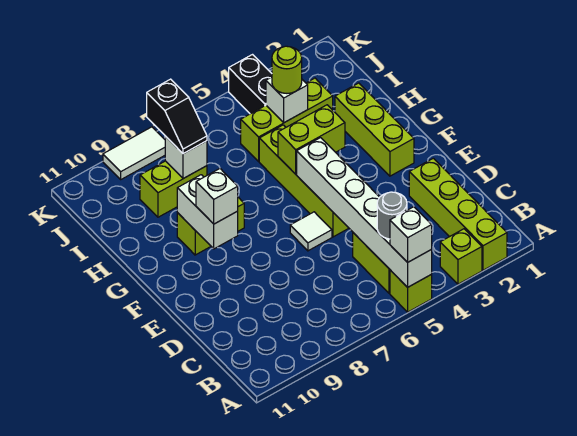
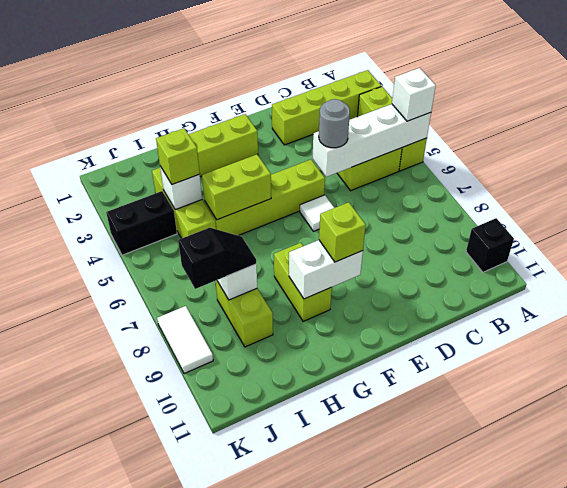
white 1x6 brick [297,138,432,287] -> white 1x4 brick [313,104,431,177]
none -> black 1x1 brick [466,218,514,272]
grey 1x1 round brick [377,192,407,239] -> grey 1x1 round brick moved to [319,99,350,148]
white 1x1 brick [196,169,238,224] -> lime 1x1 brick [319,202,366,262]
lime 1x2 brick [278,105,345,174] -> lime 1x2 brick turned to [202,155,271,220]
lime 1x1 round brick [272,46,302,93] -> lime 1x1 brick [156,128,200,184]

